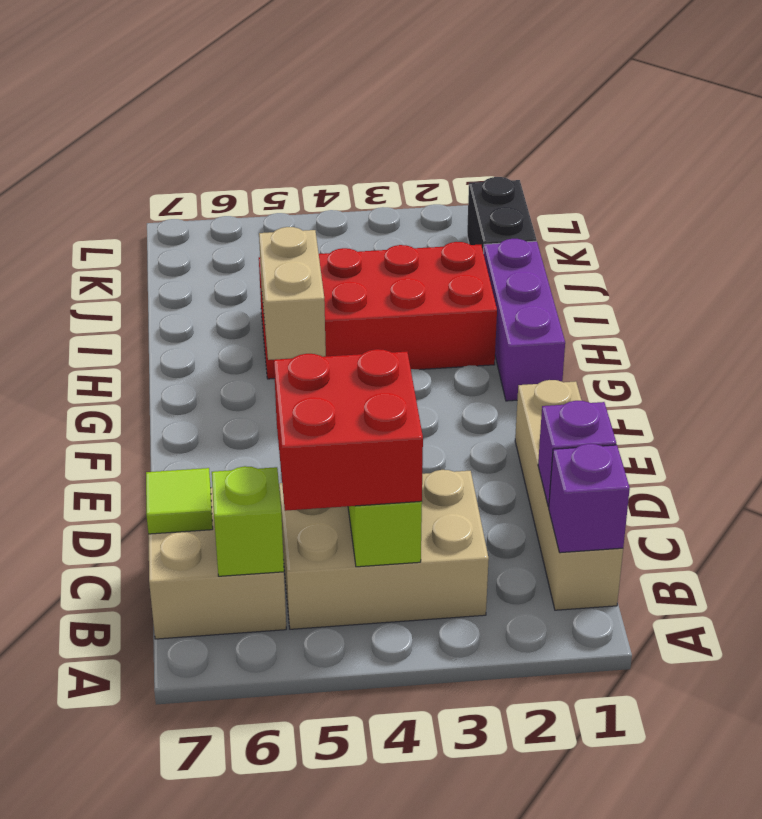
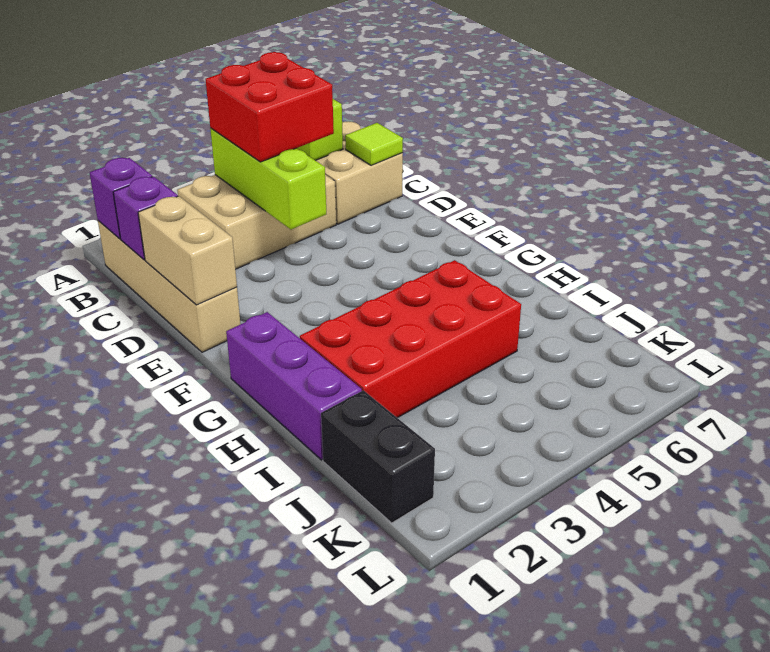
tan 1x2 brick [259,227,326,360] -> tan 1x2 brick moved to [138,196,237,305]

